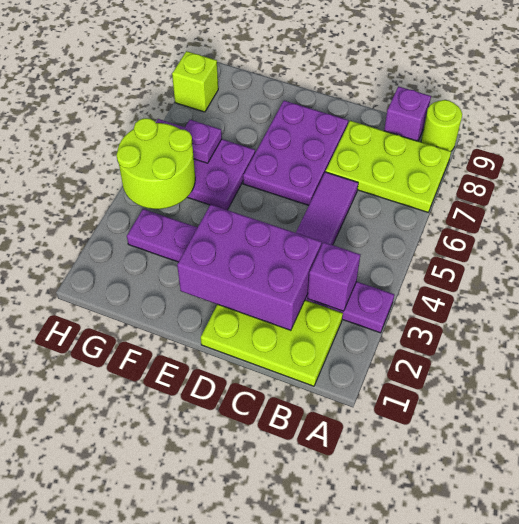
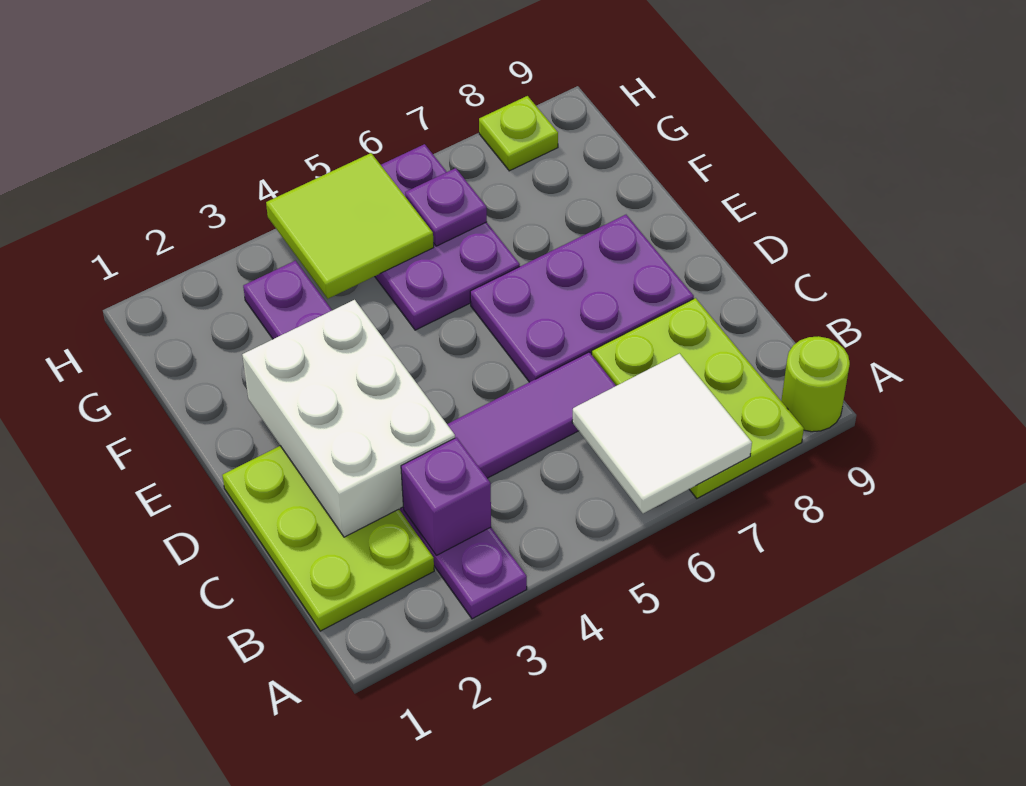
none -> white 2x2 tile [572,354,752,513]
purple 1x1 brick [384,86,431,141] -> none
purple 2x3 brick [177,205,321,330] -> white 2x3 brick [242,300,455,537]
lime 2x2 round brick [116,118,195,209] -> lime 2x2 tile [266,153,434,299]
lime 1x1 brick [172,51,218,112] -> lime 1x1 plate [479,96,558,171]

